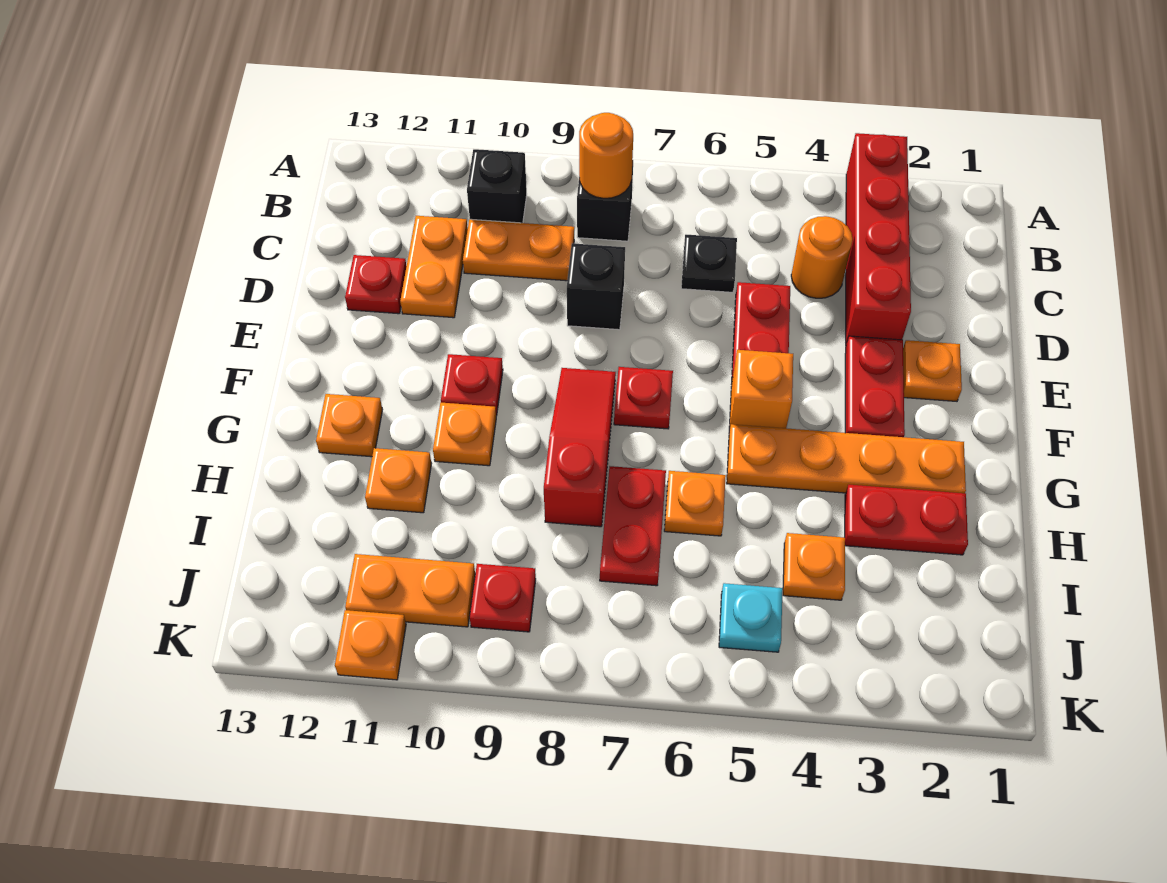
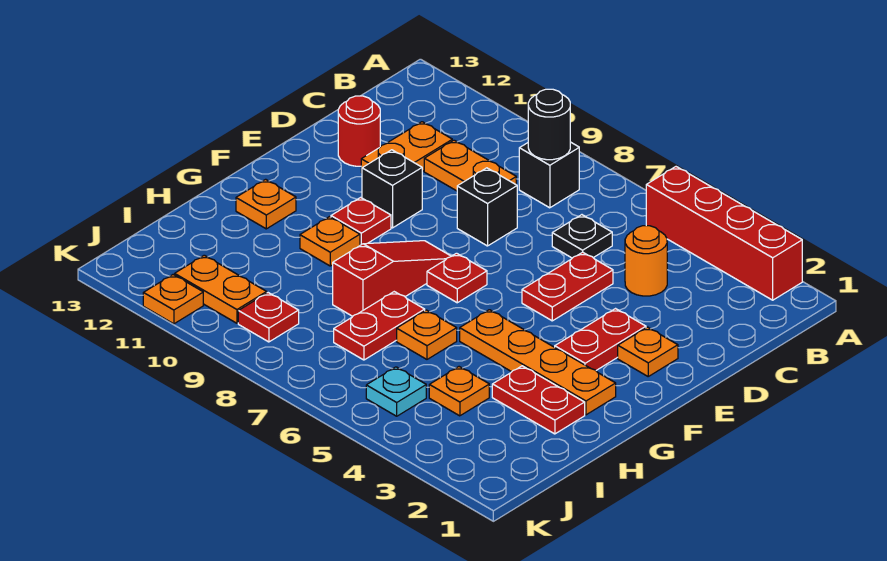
red 1x4 brick [846,133,911,345] -> red 1x4 brick turned to [646,167,802,300]
orange 1x1 round brick [579,113,633,198] -> black 1x1 round brick [528,89,570,160]
black 1x1 brick [467,149,527,223] -> black 1x1 brick moved to [362,150,422,228]
red 1x1 plate [345,255,407,314] -> red 1x1 round brick [338,96,380,166]
orange 1x1 brick [729,350,793,433] -> none
orange 1x1 plate [365,448,432,513] -> none

